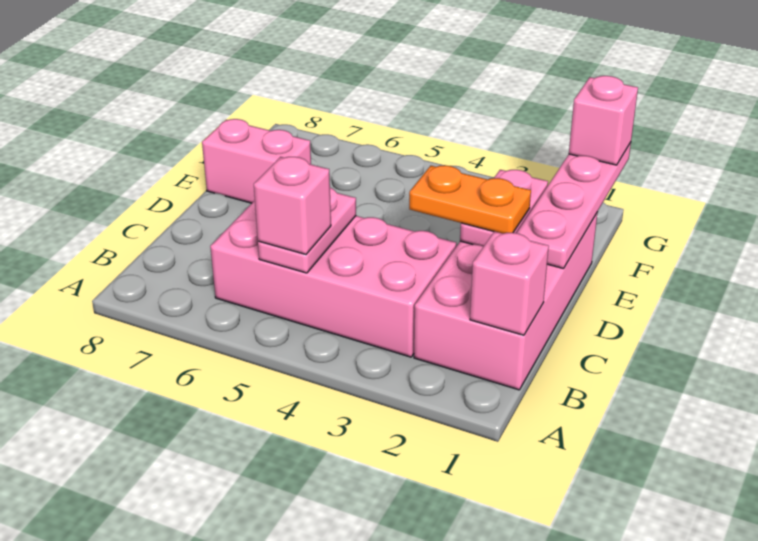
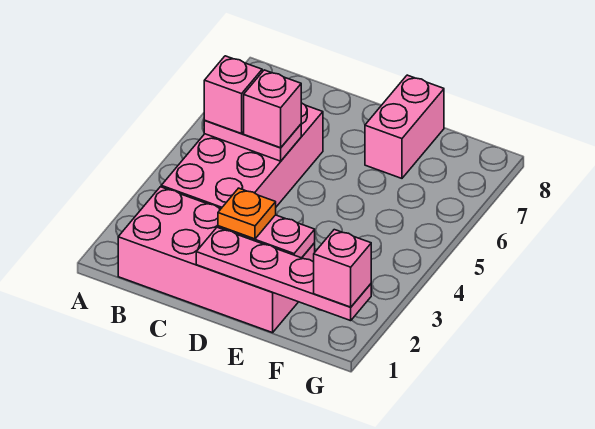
pink 1x1 brick [470,231,549,335] -> pink 1x1 brick moved to [244,70,301,148]
orange 1x2 plate [409,165,531,234] -> orange 1x1 plate [218,188,276,239]

